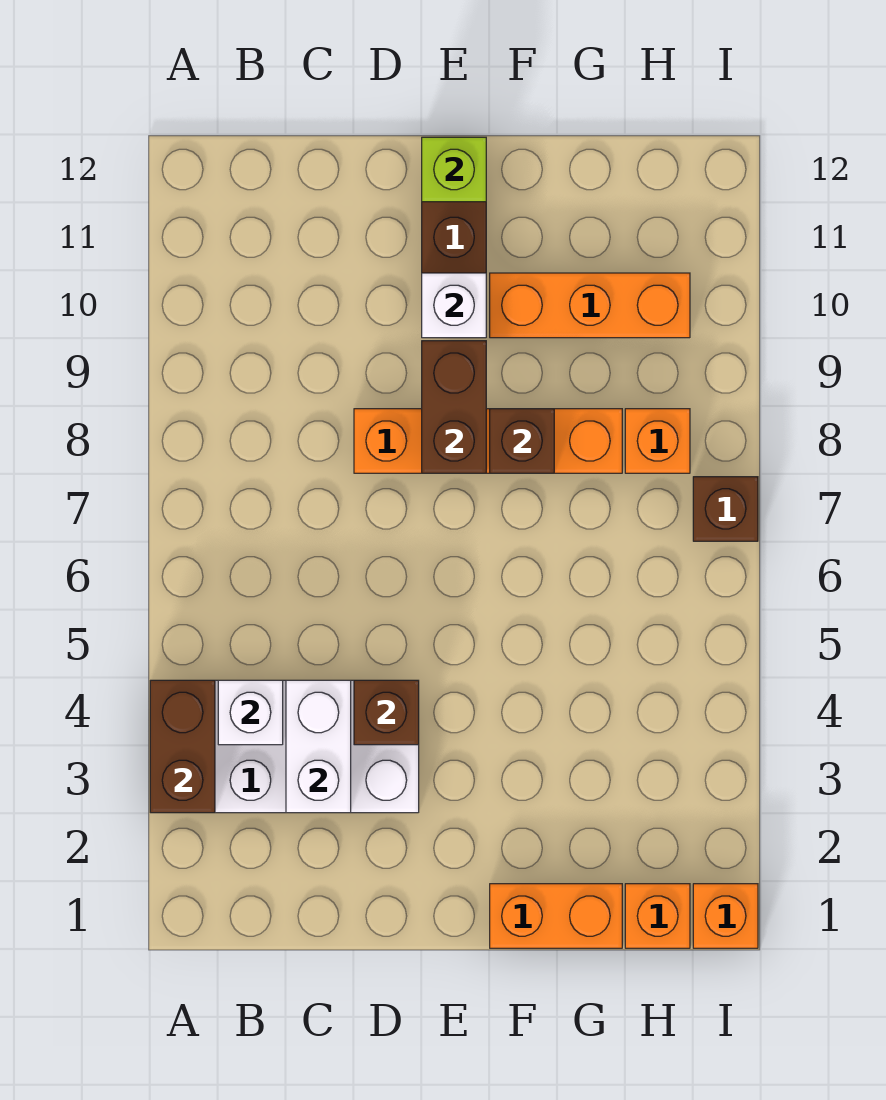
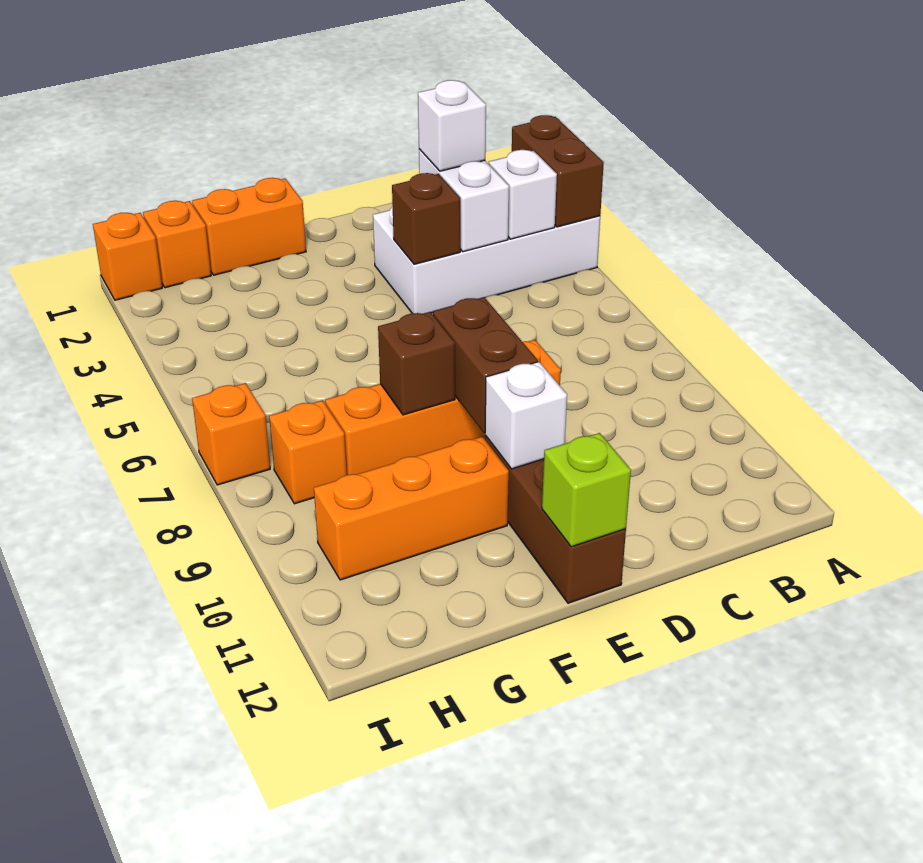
none -> white 1x1 brick [418,80,486,171]
brown 1x1 brick [693,477,758,541] -> orange 1x1 brick [192,383,270,485]

